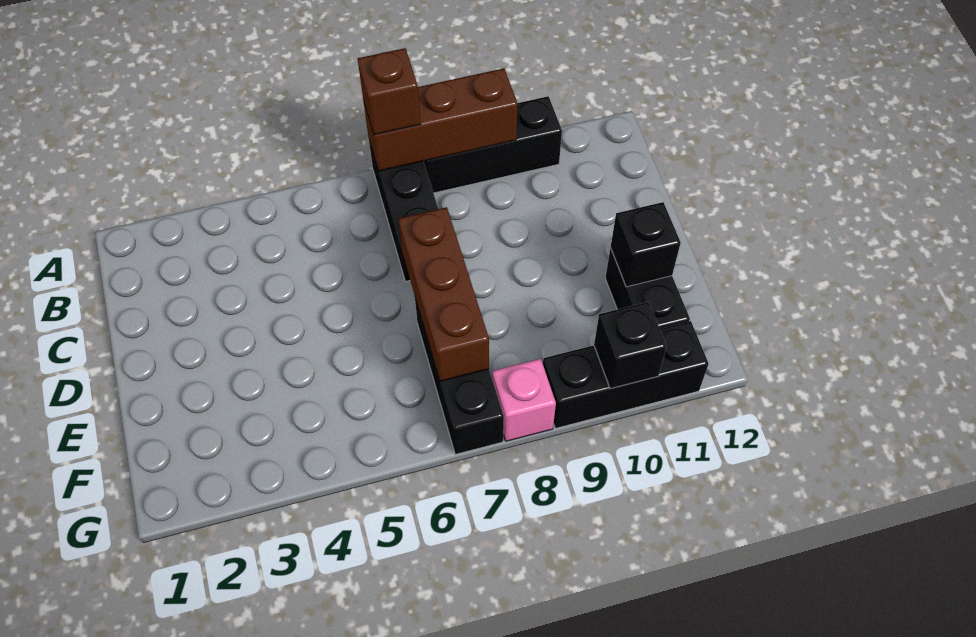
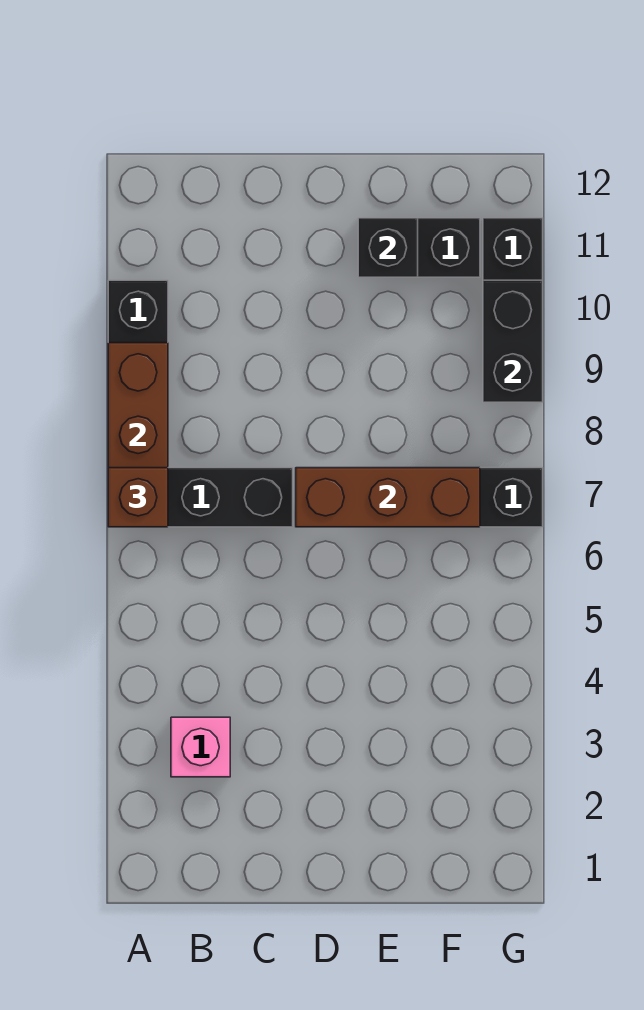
pink 1x1 brick [492,359,556,441] -> pink 1x1 brick moved to [171,717,230,777]
black 1x1 brick [594,302,667,389] -> black 1x2 brick [483,280,543,402]

